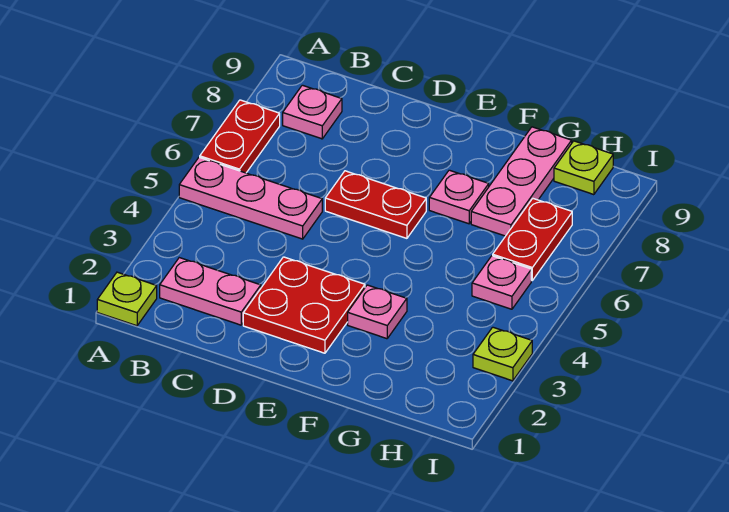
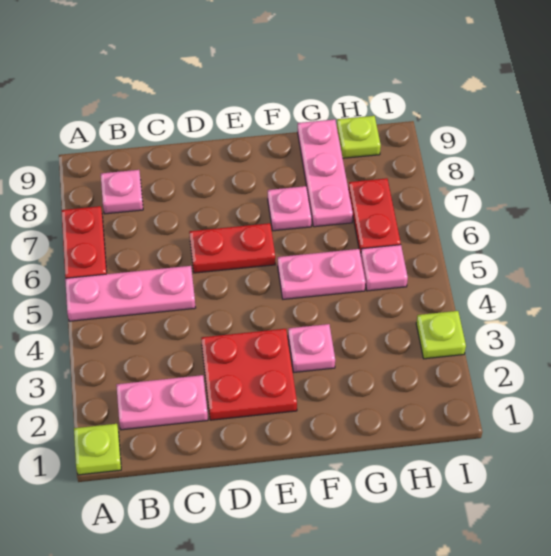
none -> pink 1x2 plate [278,249,366,299]

